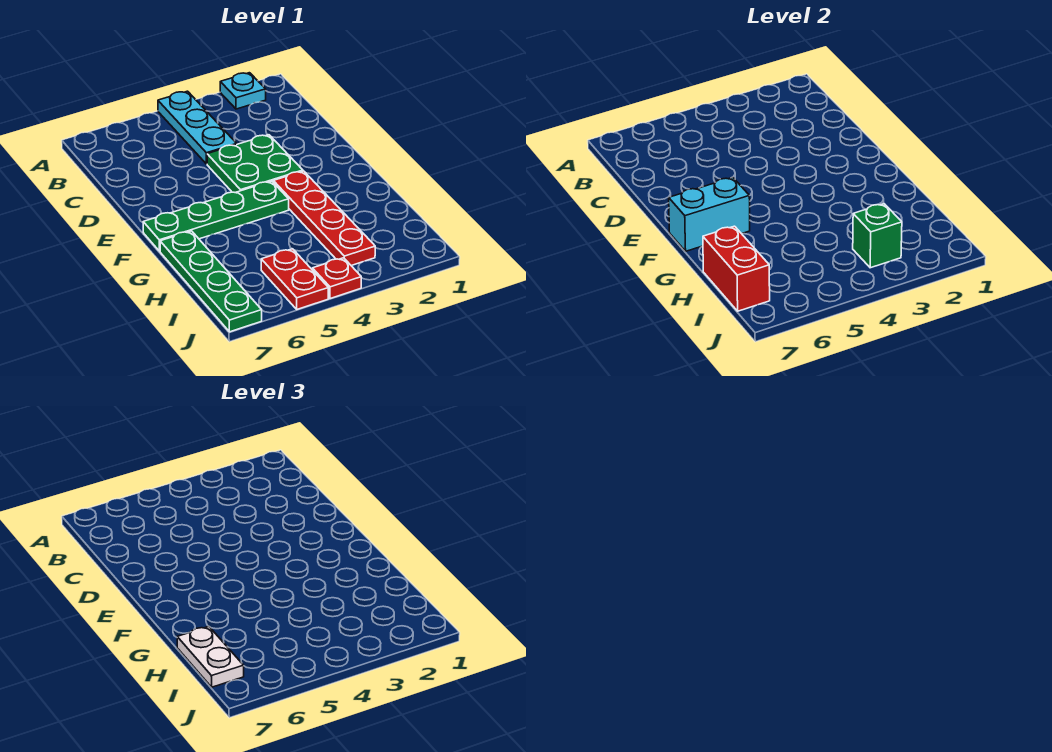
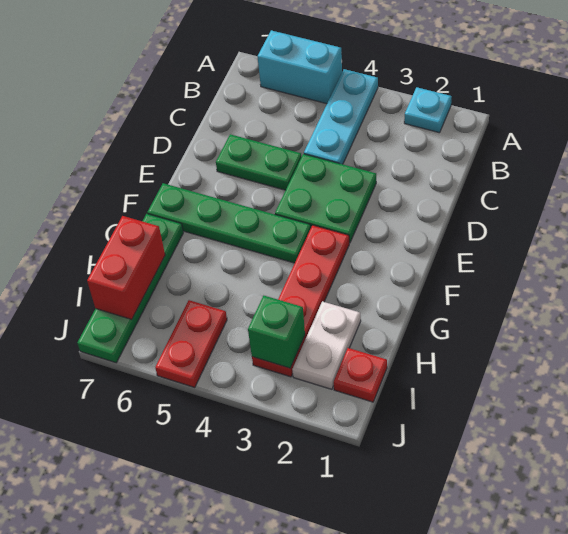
none -> green 1x2 plate [216,134,302,190]
cyan 1x2 brick [669,178,750,251] -> cyan 1x2 brick moved to [258,30,342,104]
white 1x2 plate [177,626,244,687] -> white 1x2 plate moved to [292,301,361,389]
red 1x1 plate [312,258,361,299] -> red 1x1 plate moved to [334,348,387,402]

